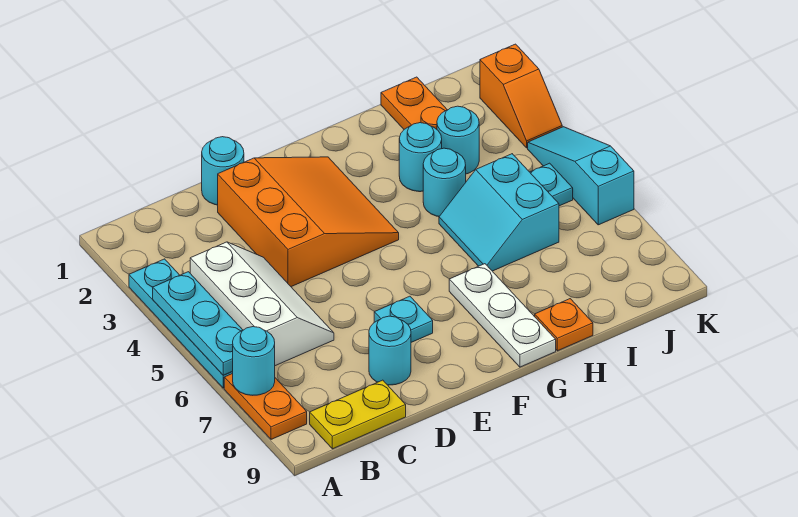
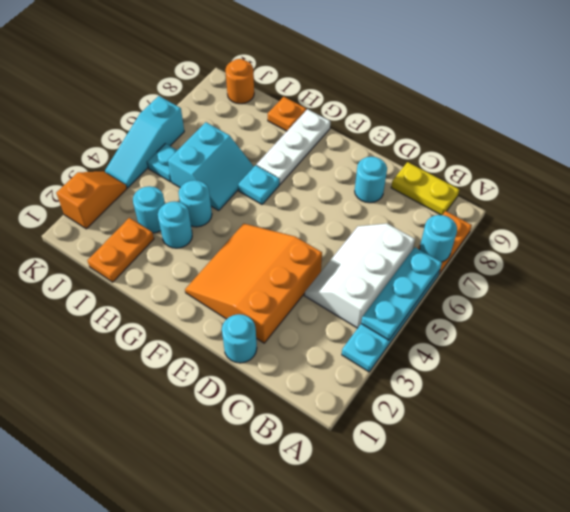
cyan 1x1 plate [374,296,433,342] -> cyan 1x1 plate moved to [238,165,279,204]
none -> orange 1x1 round brick [225,59,254,104]

